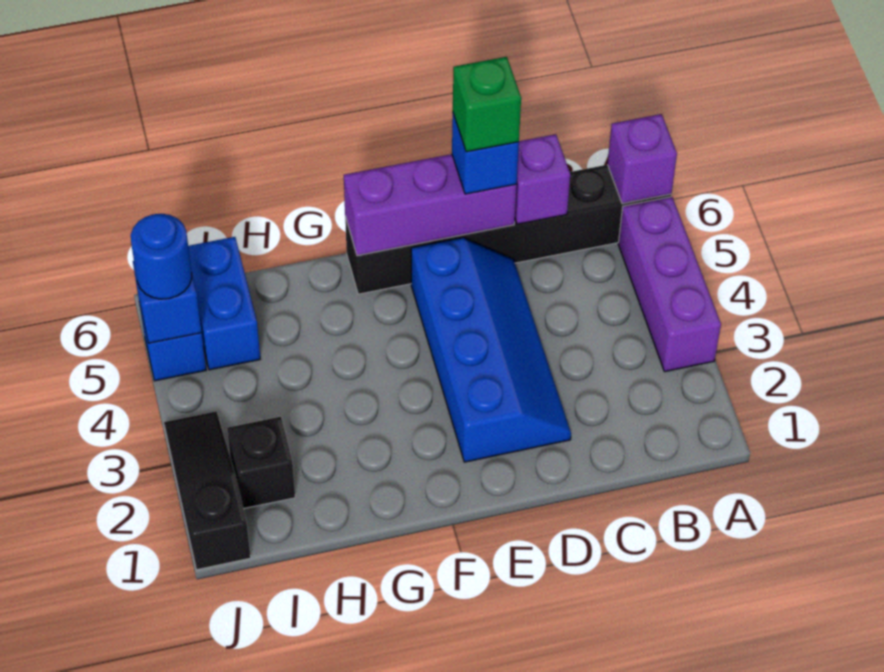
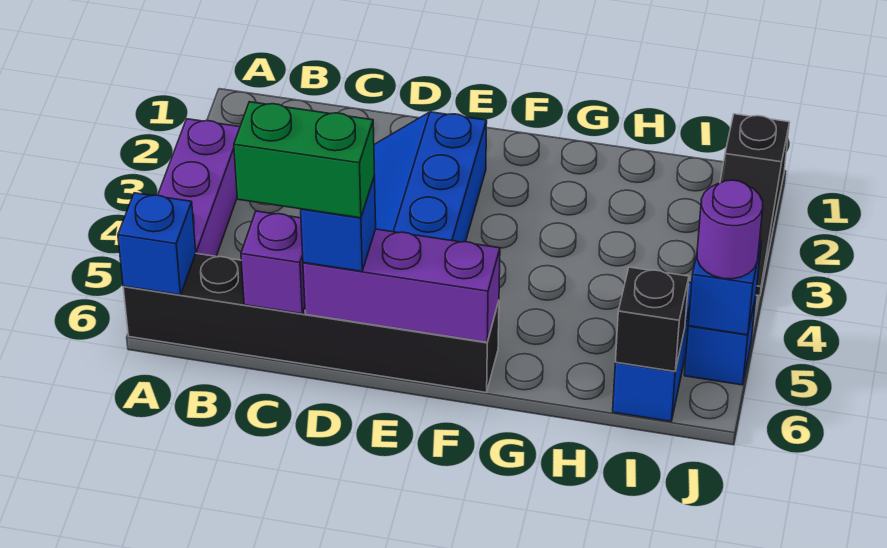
purple 1x1 brick [607,114,677,204] -> blue 1x1 brick [118,193,196,295]
green 1x1 brick [453,57,521,152] -> green 1x2 brick [234,102,375,218]
black 1x1 brick [227,417,295,509] -> black 1x1 brick moved to [615,267,689,371]
blue 1x1 round brick [131,214,192,299] -> purple 1x1 round brick [697,180,763,279]

